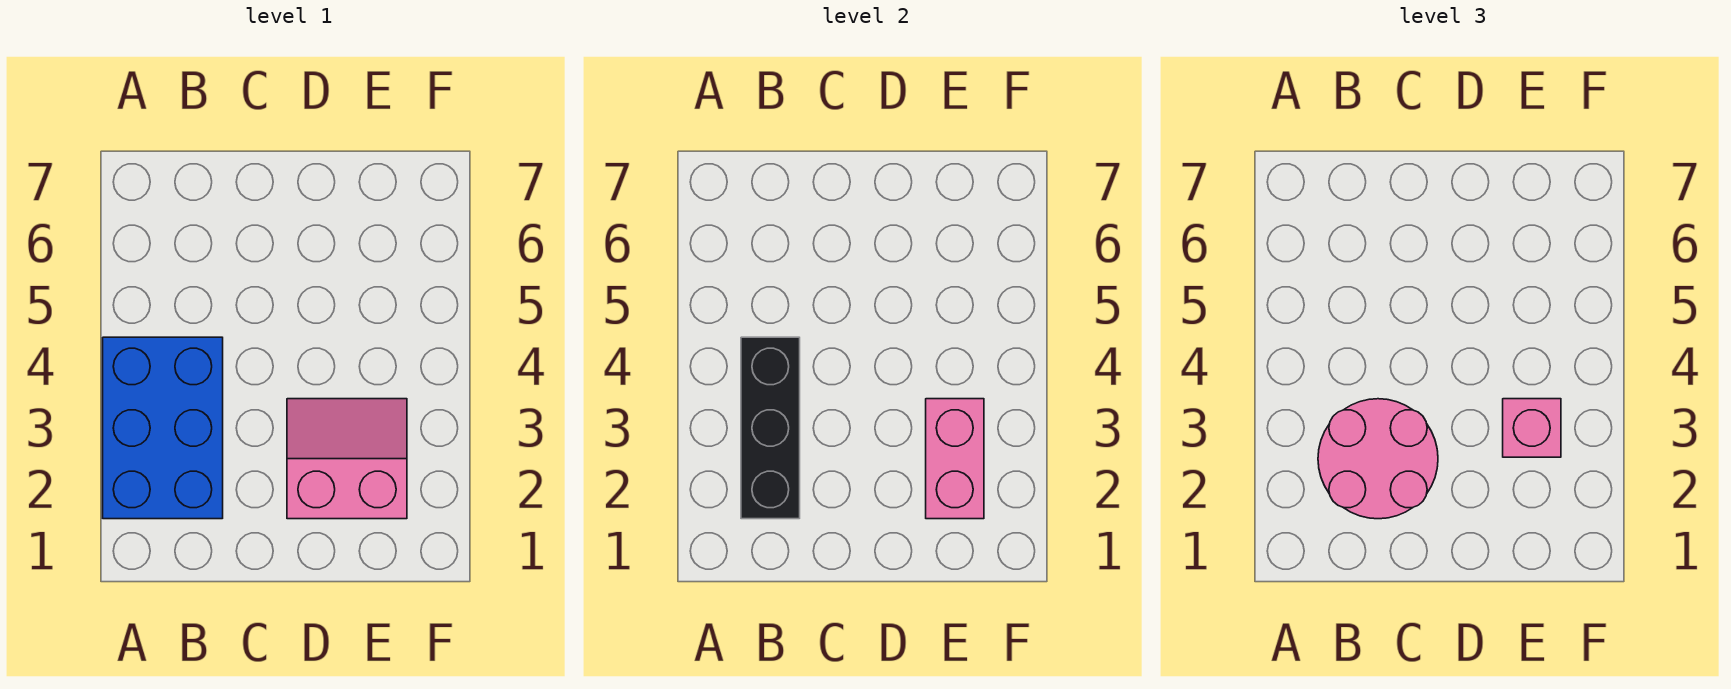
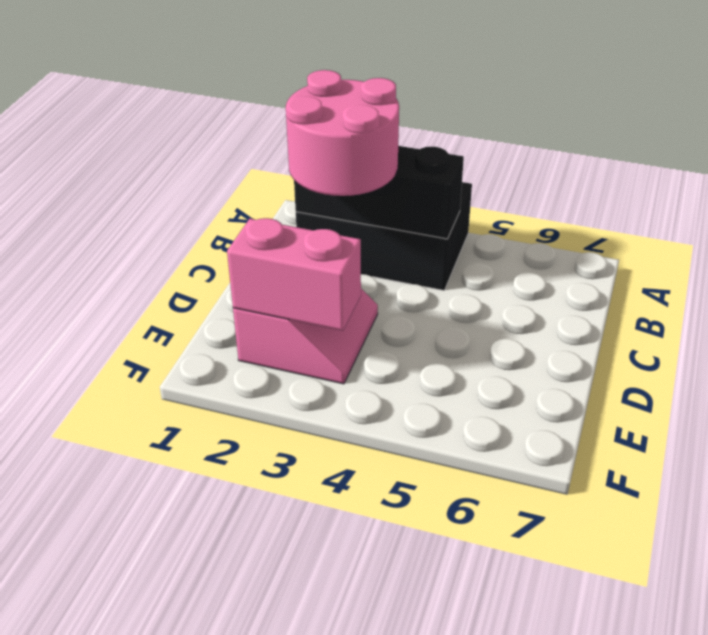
blue 2x3 brick [103,337,223,519] -> black 2x3 brick [296,182,472,290]
pink 1x1 brick [1503,399,1561,457] -> none

